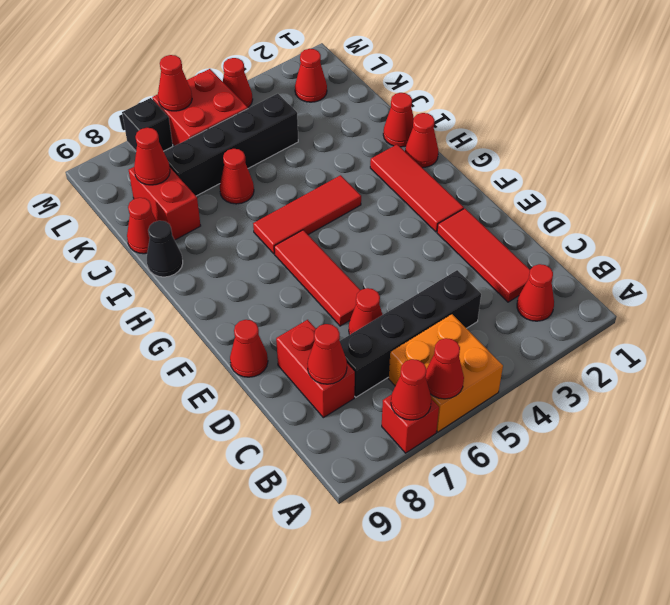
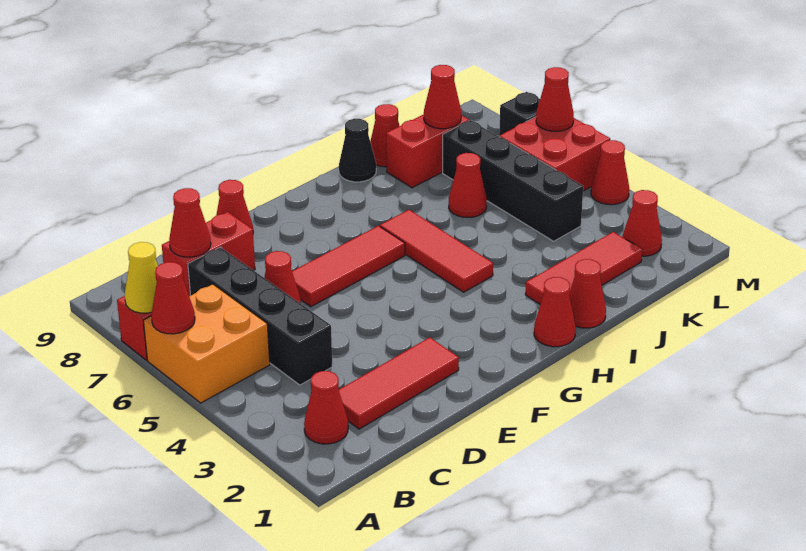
red 1x1 cone [391,359,431,420] -> yellow 1x1 cone [125,242,158,313]
red 1x3 tile [370,144,464,232] -> red 1x3 tile moved to [525,232,642,305]

